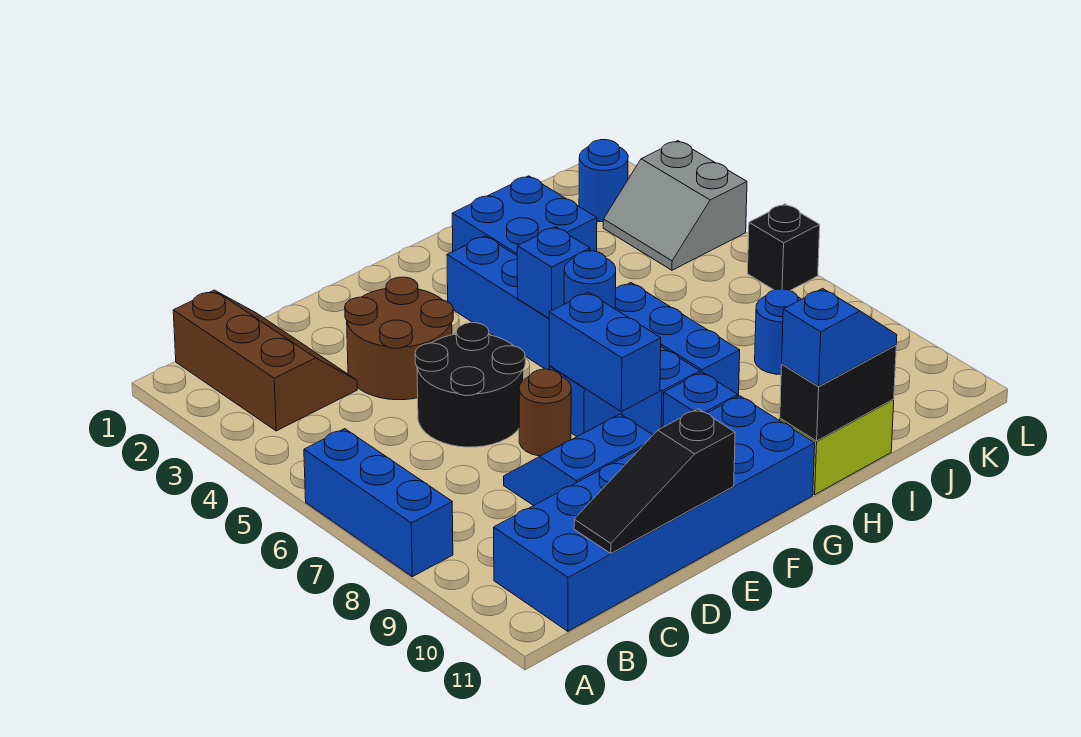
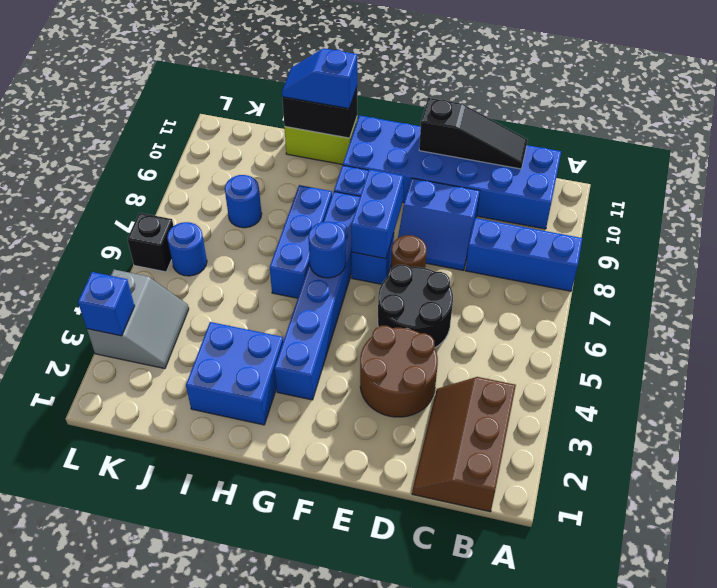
blue 1x3 brick [304,429,453,577] -> blue 1x3 brick turned to [465,218,583,291]
blue 1x1 brick [517,227,590,318] -> blue 1x1 brick moved to [78,272,134,336]
blue 1x1 round brick [579,140,628,222] -> blue 1x1 round brick moved to [167,222,207,276]

